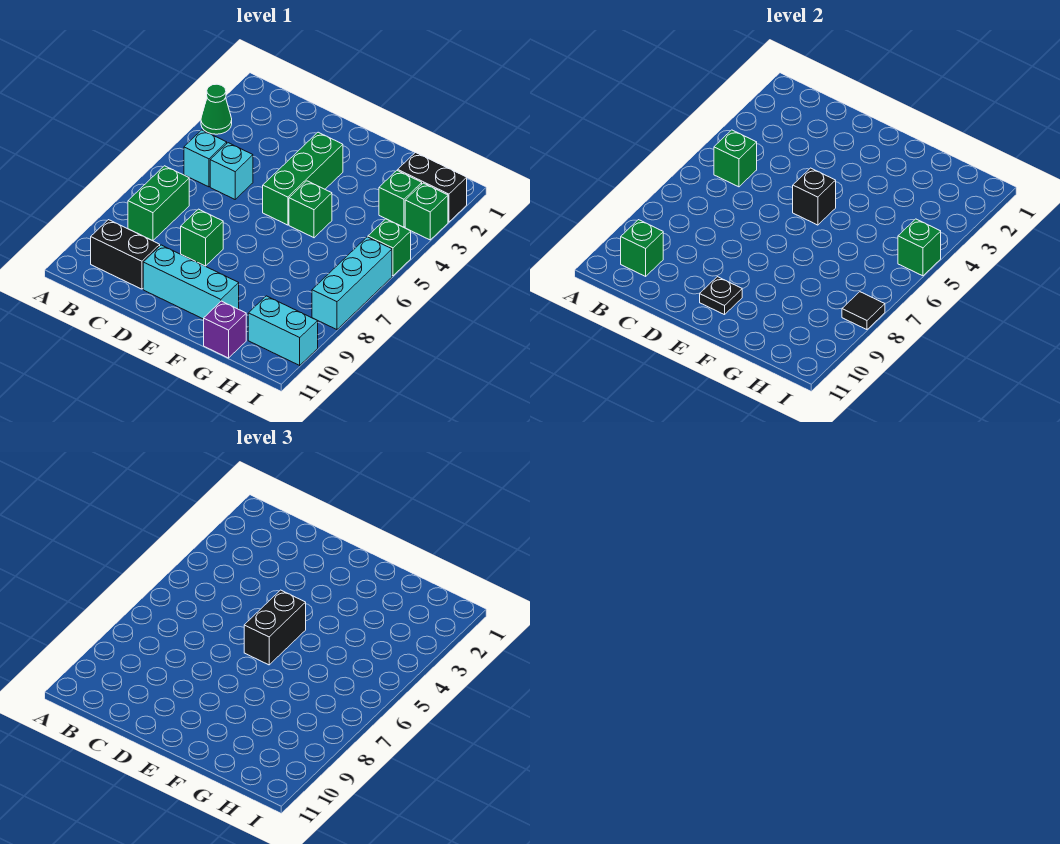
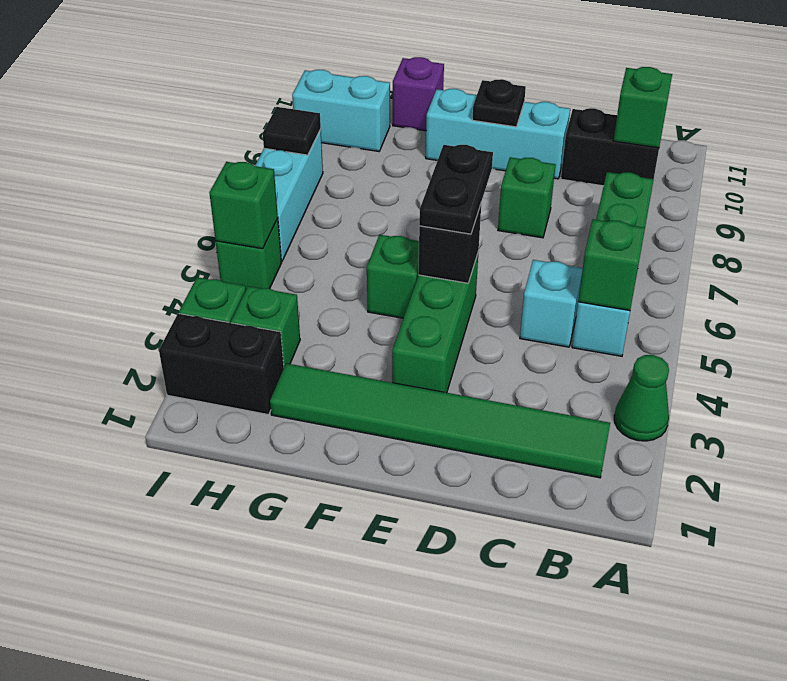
none -> green 1x6 tile [270,363,610,478]
black 1x2 brick [244,590,306,665] -> black 1x2 plate [419,145,493,234]

